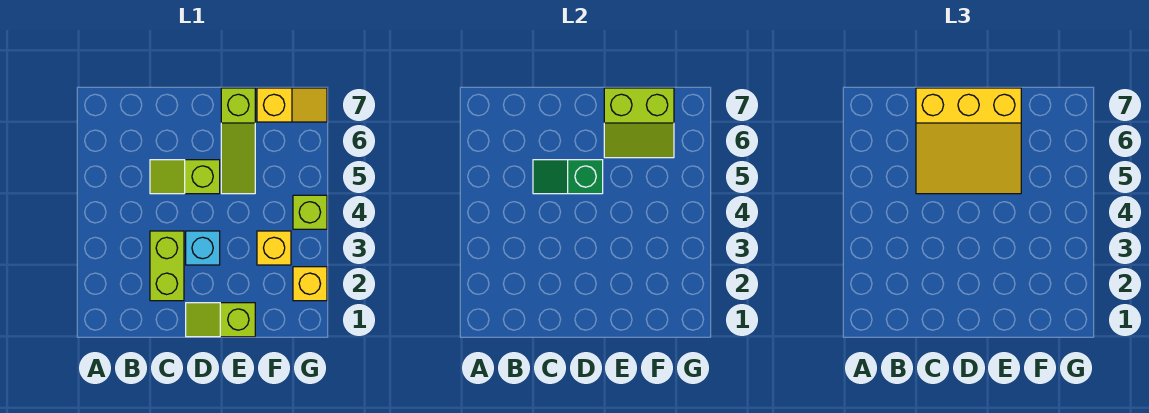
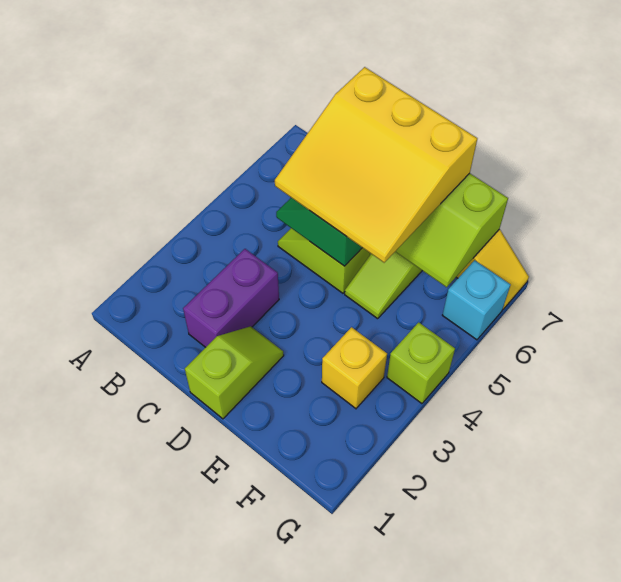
lime 1x2 brick [150,231,184,301] -> purple 1x2 brick [183,249,279,347]
lime 1x2 slope [186,303,255,337] -> lime 1x2 slope turned to [185,326,284,419]
cyan 1x1 brick [186,231,220,265] -> cyan 1x1 brick moved to [442,260,511,340]
yellow 1x1 brick [293,267,327,301] -> none

